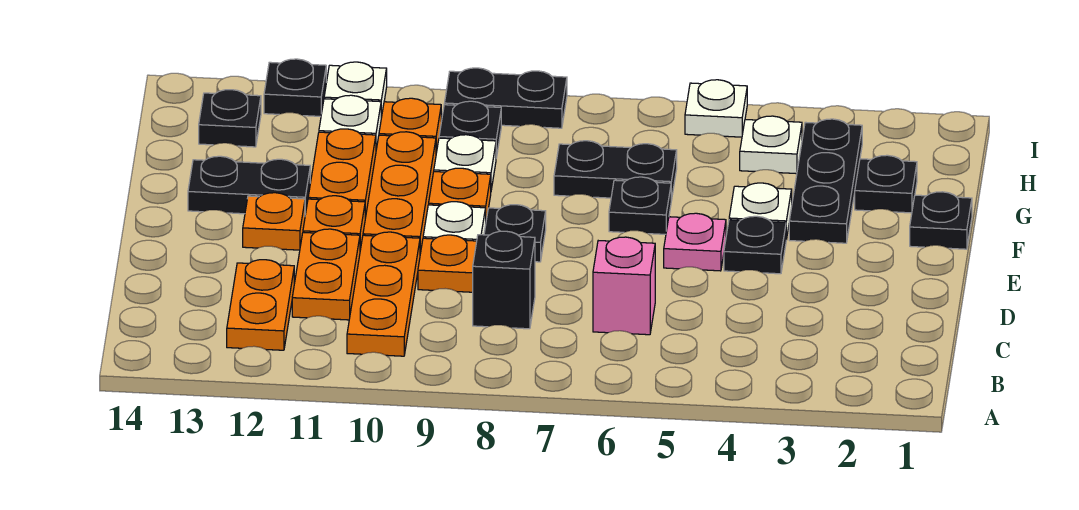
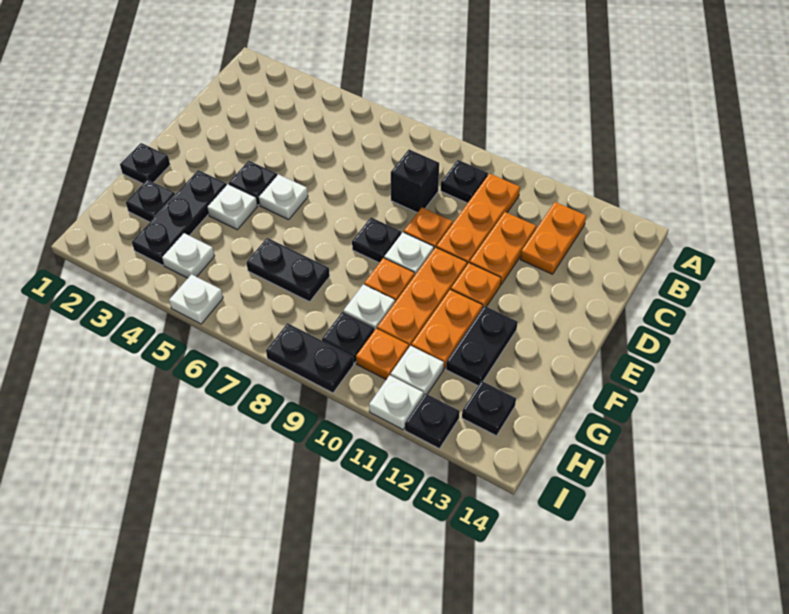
pink 1x1 brick [593,237,655,335] -> none
pink 1x1 plate [664,213,726,271] -> white 1x1 plate [259,174,308,220]
orange 1x1 plate [243,193,305,250] -> none
black 1x1 plate [609,177,671,234] -> black 1x1 plate moved to [441,160,488,203]
black 1x2 plate [188,156,310,214] -> black 1x2 plate turned to [446,306,518,386]

